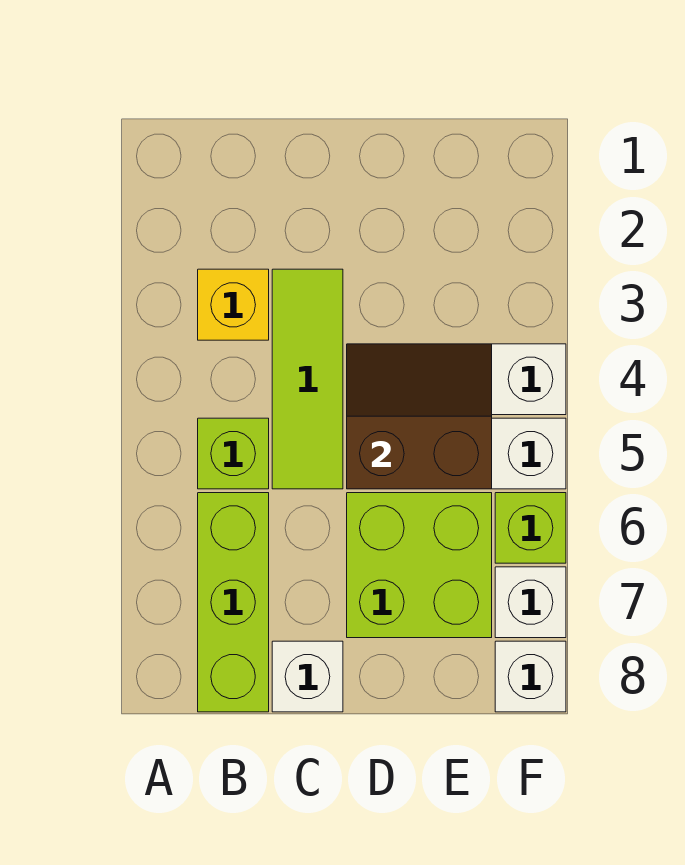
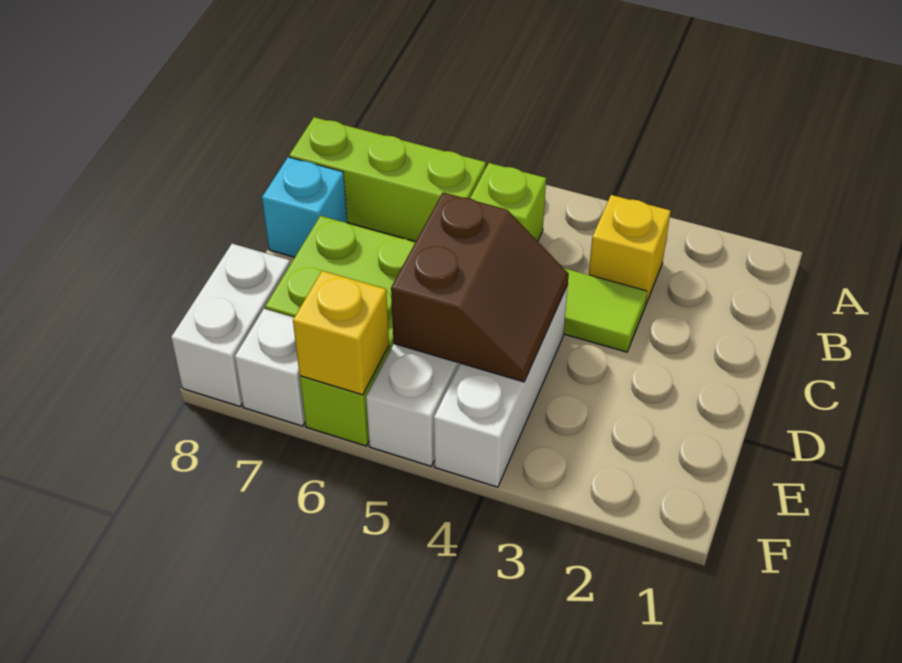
white 1x1 brick [272,641,343,712] -> cyan 1x1 brick [262,157,347,257]
none -> yellow 1x1 brick [293,271,389,395]
white 1x1 brick [495,641,566,712] -> white 1x2 brick [171,244,290,406]

